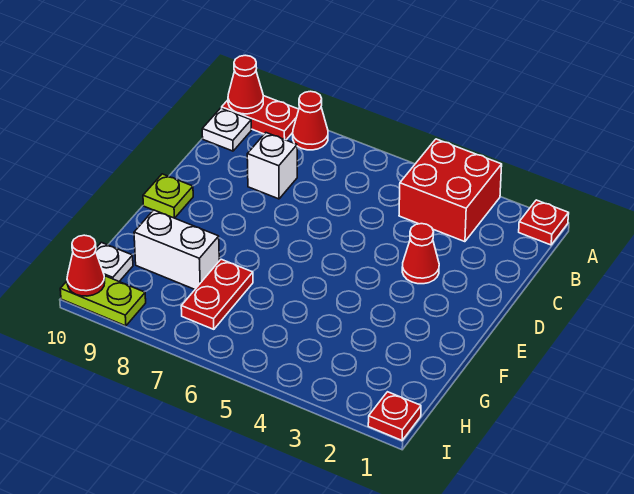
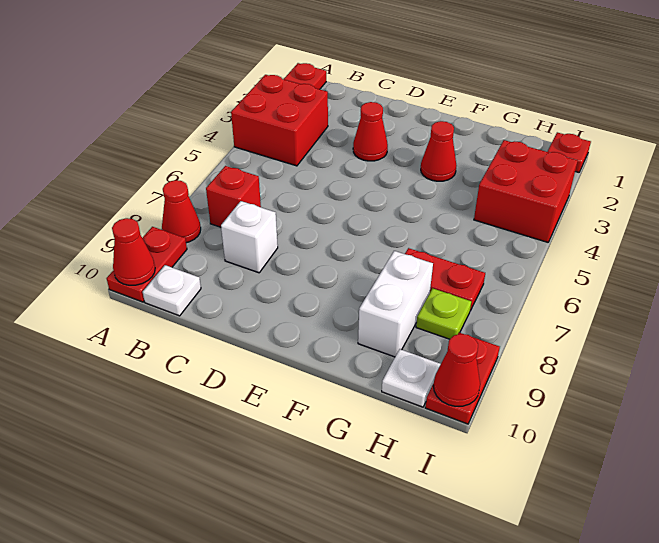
none -> red 1x1 brick [206,166,261,227]
lime 1x1 plate [143,174,193,218] -> lime 1x1 plate moved to [416,288,471,339]
none -> red 1x1 cone [421,121,457,181]
none -> red 2x2 brick [474,140,578,242]
lime 1x2 plate [60,276,146,326] -> red 1x2 plate [425,333,500,424]

